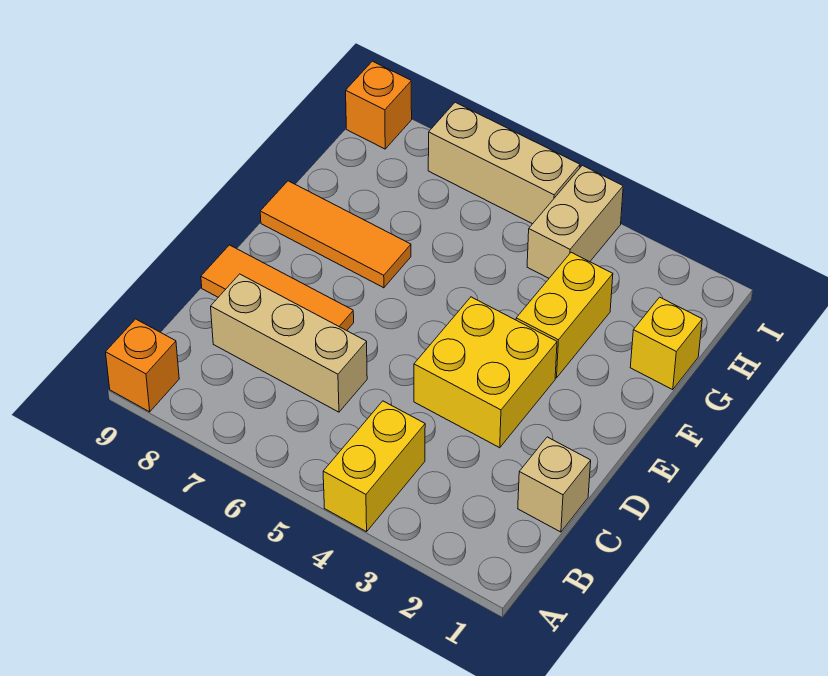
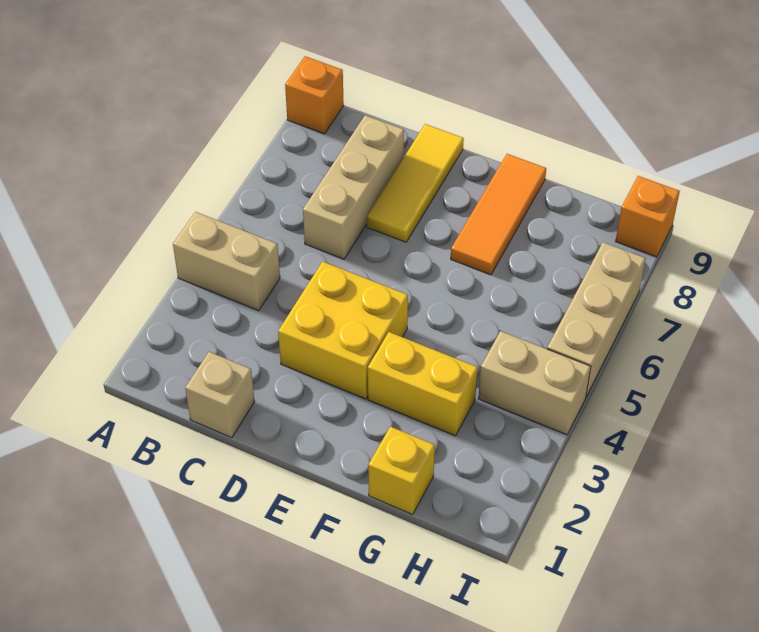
yellow 1x2 brick [323,401,425,532] -> tan 1x2 brick [173,212,280,311]
orange 1x3 tile [201,245,354,331] -> yellow 1x3 tile [367,124,464,242]

